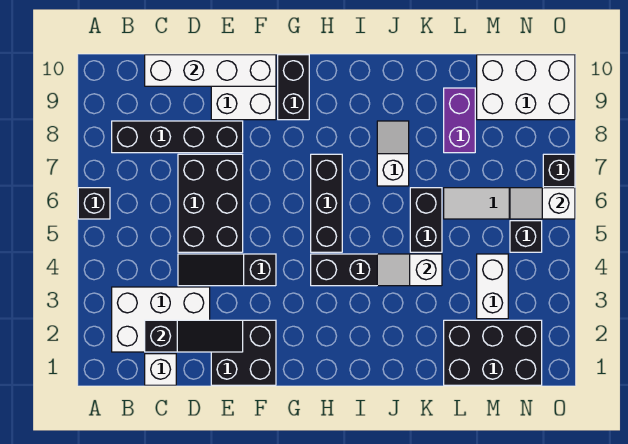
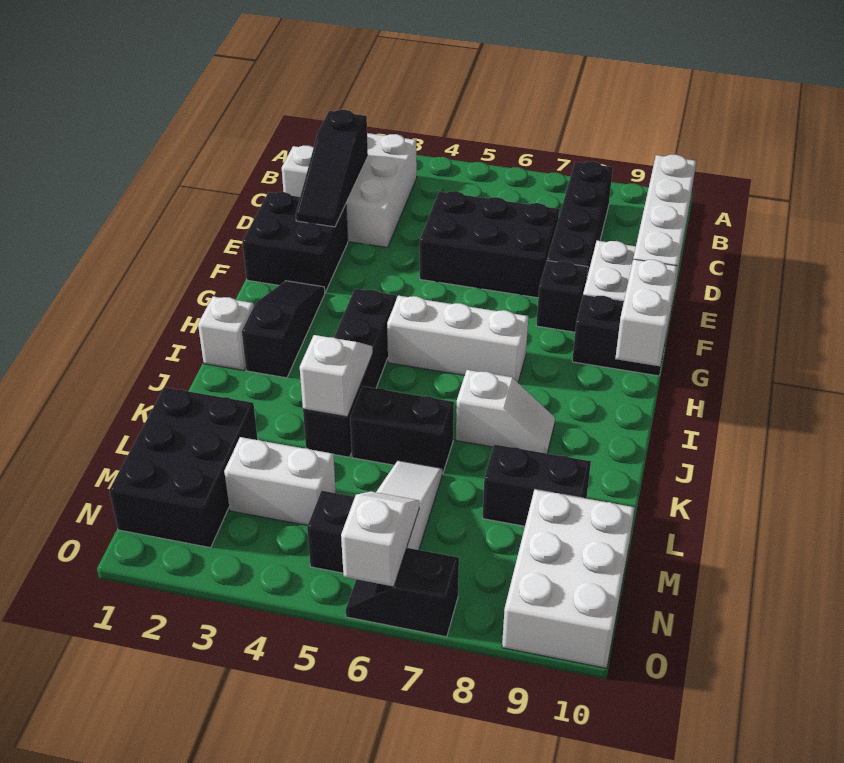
black 1x1 brick [78,188,110,219] -> black 1x1 brick moved to [536,261,588,332]
black 1x3 slope [178,254,276,286] -> black 1x3 slope moved to [242,281,325,378]
none -> white 1x2 brick [615,259,677,366]
black 1x3 brick [311,154,342,252] -> white 1x3 brick [387,296,528,382]
none -> white 1x1 brick [198,296,254,371]
purple 1x2 brick [444,88,475,153] -> black 1x2 brick [483,444,591,526]

